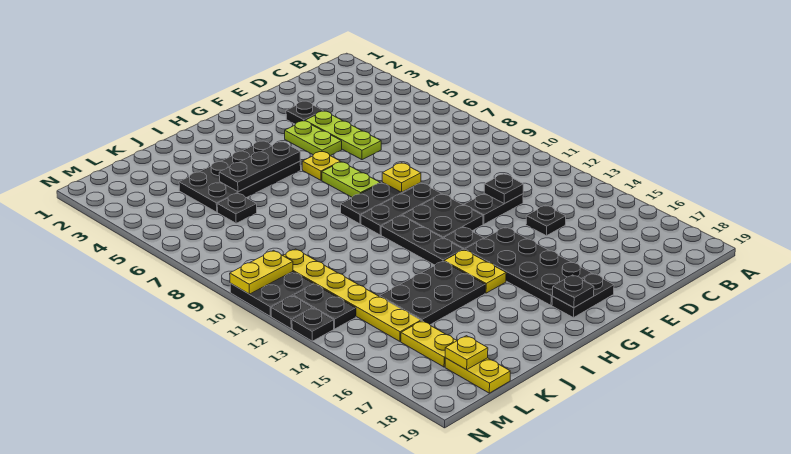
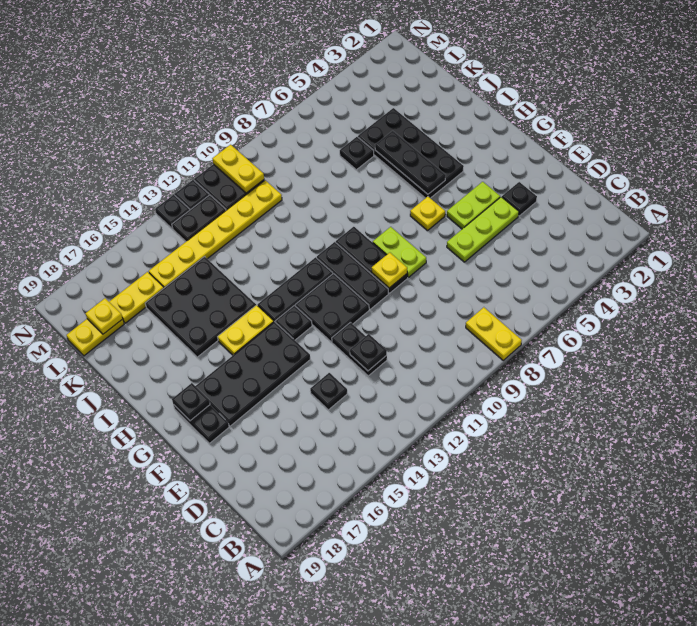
none -> yellow 1x2 plate [466,307,522,360]
lime 1x2 plate [322,162,380,197] -> lime 1x2 plate turned to [373,227,426,277]
black 2x3 plate [380,261,485,325] -> black 3x3 plate [145,257,256,357]

